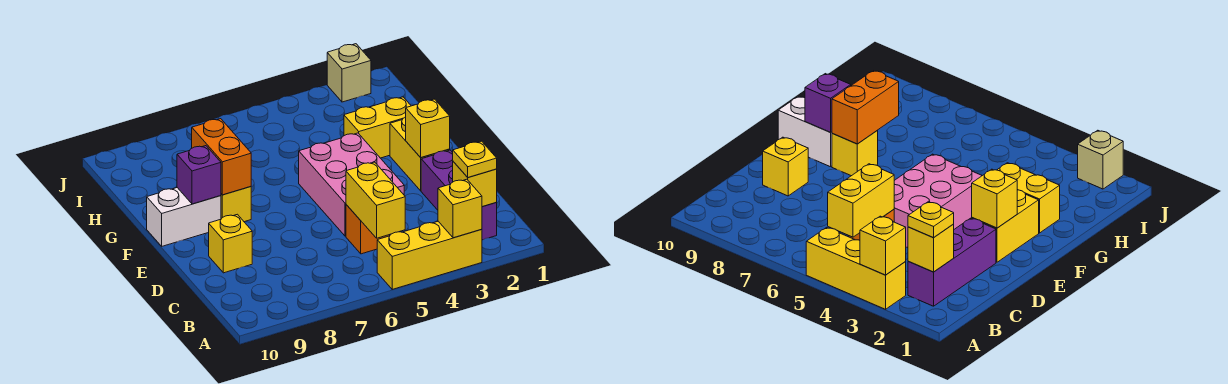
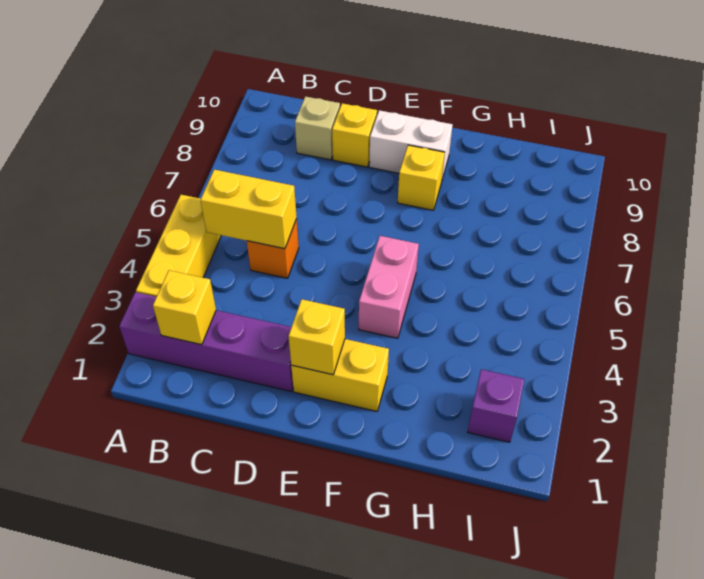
yellow 1x1 brick [438,179,482,238] -> none
purple 1x3 brick [421,150,497,240] -> purple 1x4 brick [119,292,293,392]
yellow 1x1 plate [452,141,497,178] -> none
pink 2x3 brick [299,133,404,236] -> pink 1x2 brick [359,236,419,338]
orange 1x2 brick [192,119,251,195] -> none
white 1x2 brick [147,188,221,246] -> white 1x2 brick turned to [369,110,453,179]
purple 1x1 brick [177,146,221,204] -> purple 1x1 brick moved to [468,369,524,442]
yellow 1x2 brick [344,97,411,158] -> none
tan 1x1 brick [327,44,371,102] -> tan 1x1 brick moved to [295,96,340,160]

